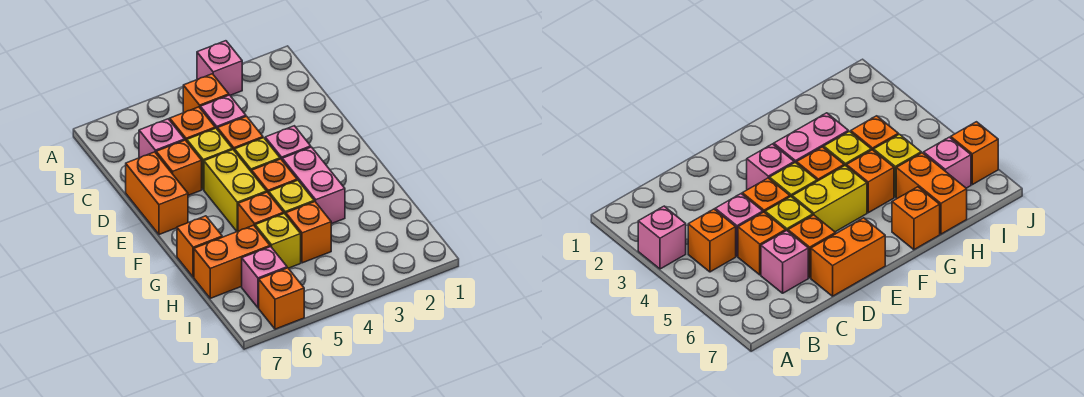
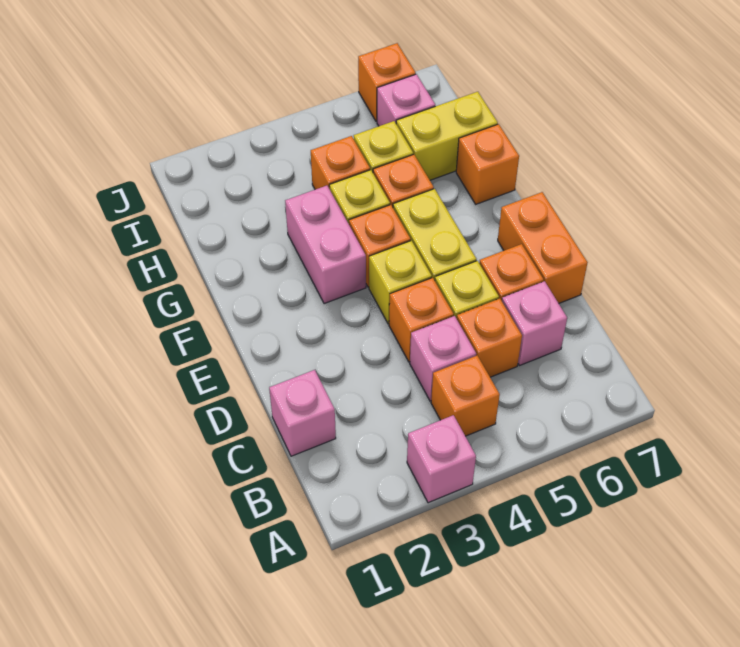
pink 1x1 brick [265,126,311,160] -> pink 1x1 brick moved to [269,370,336,456]
orange 1x2 brick [194,225,270,298] -> yellow 1x2 brick [396,92,498,180]

